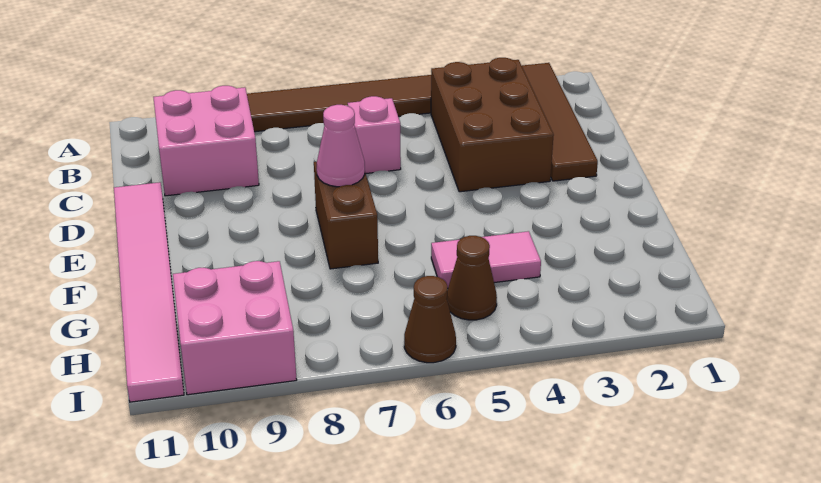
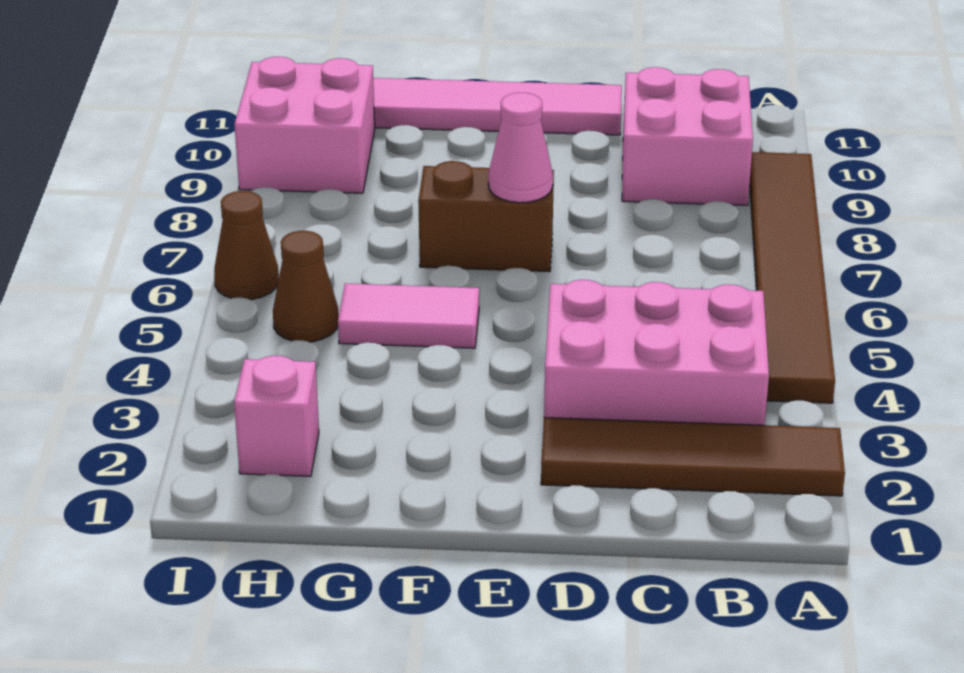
brown 2x3 brick [431,58,554,192] -> pink 2x3 brick [544,280,769,425]
pink 1x1 brick [348,96,401,173] -> pink 1x1 brick moved to [234,356,319,477]
pink 1x2 tile [431,231,541,288] -> pink 1x2 tile turned to [338,283,479,348]

